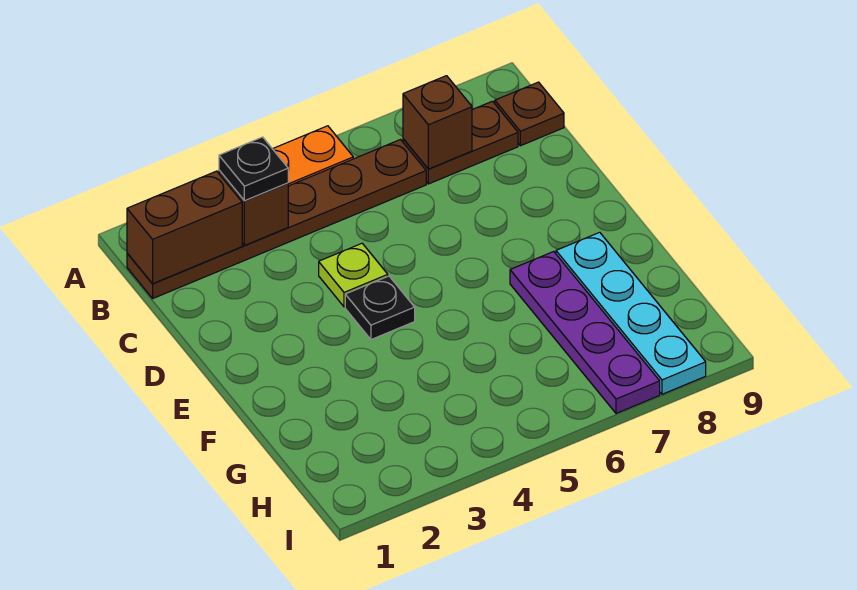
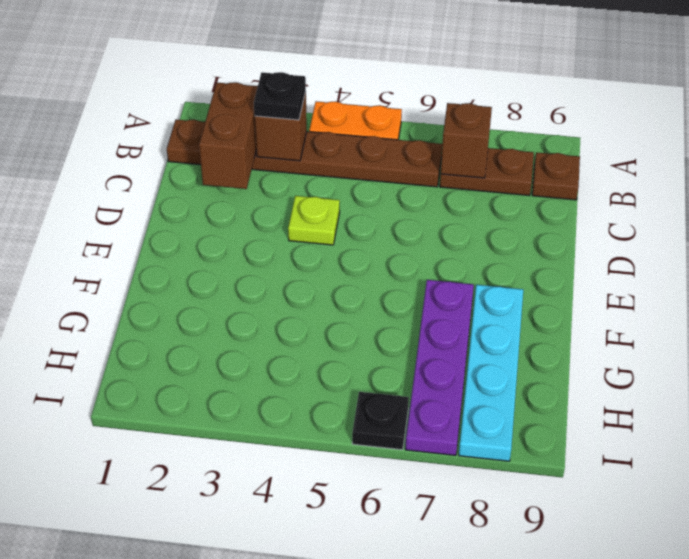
brown 1x2 brick [127,171,242,284] -> brown 1x2 brick turned to [199,82,258,189]
black 1x1 plate [345,276,415,340] -> black 1x1 plate moved to [352,392,409,450]

